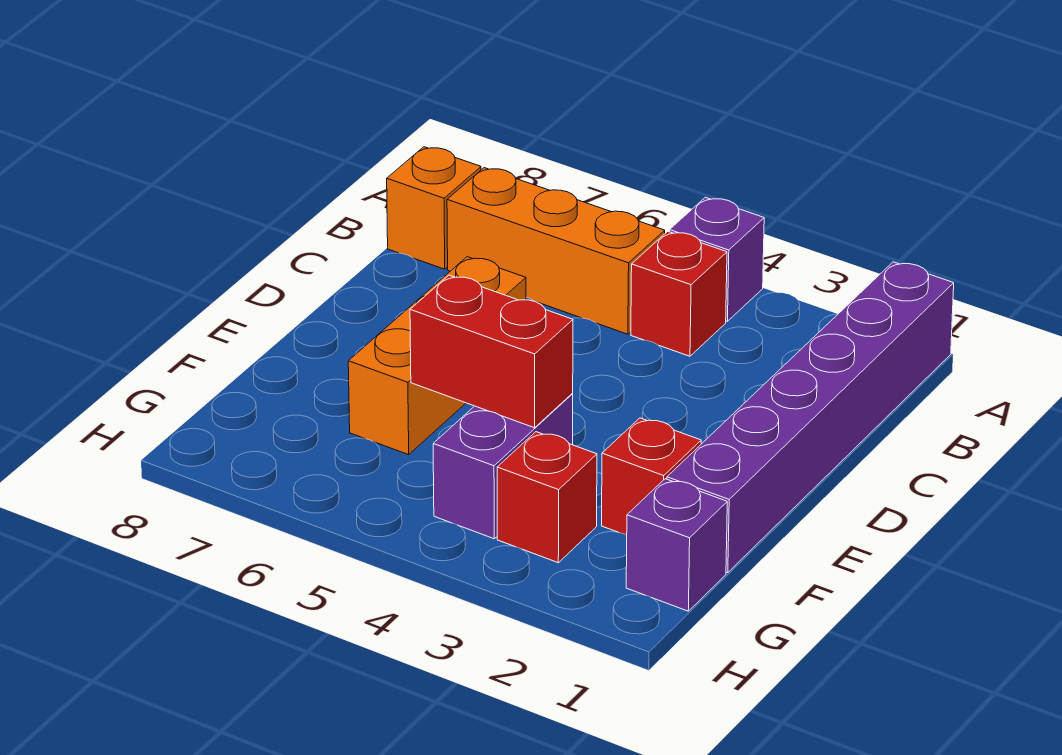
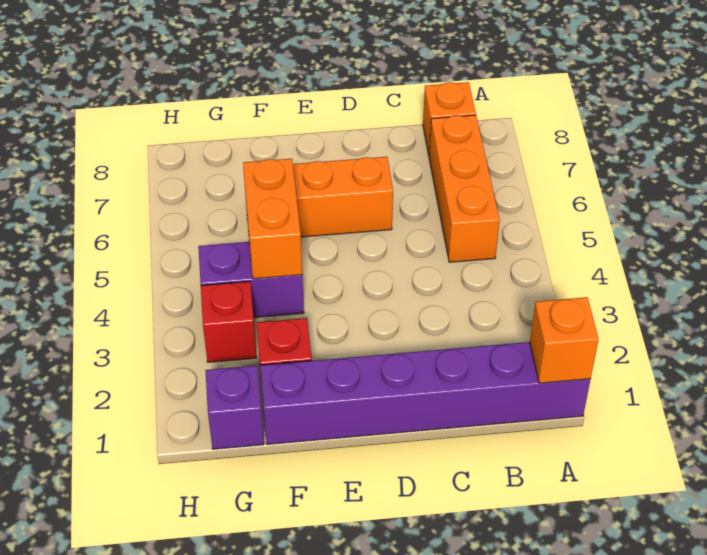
none -> orange 1x1 brick [530,297,599,383]
purple 1x1 brick [670,197,764,321] -> none
red 1x1 brick [631,231,727,356] -> none
red 1x2 brick [410,275,573,428] -> orange 1x2 brick [243,159,302,279]

